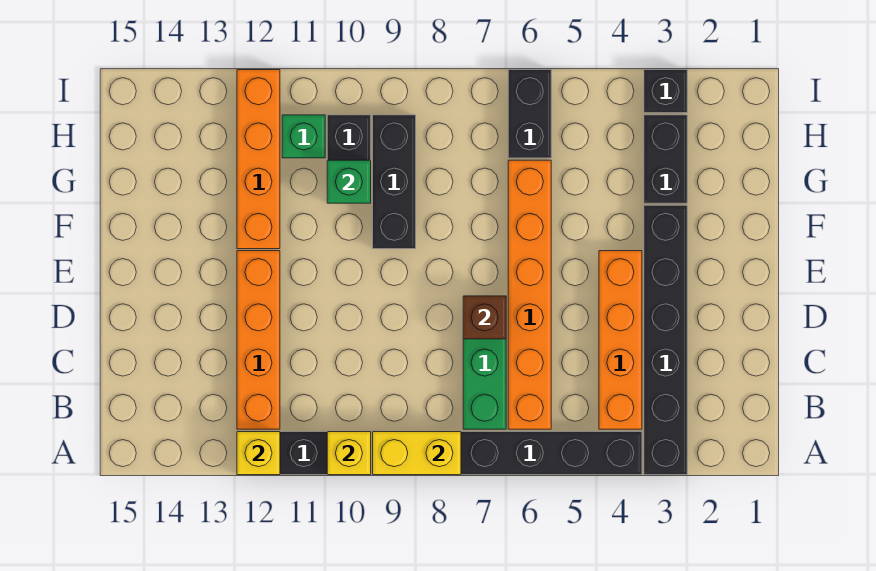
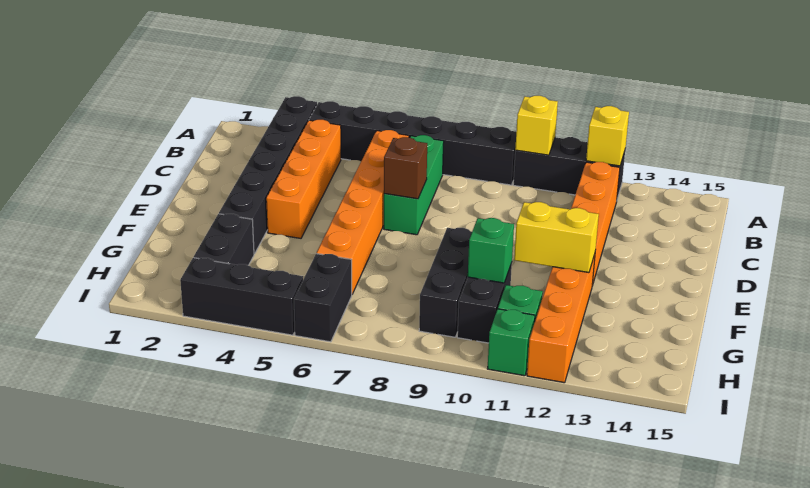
yellow 1x2 brick [373,432,461,475] -> yellow 1x2 brick moved to [514,202,599,273]
black 1x1 brick [644,70,687,113] -> black 1x3 brick [180,257,303,335]
none -> green 1x1 brick [487,309,535,376]

